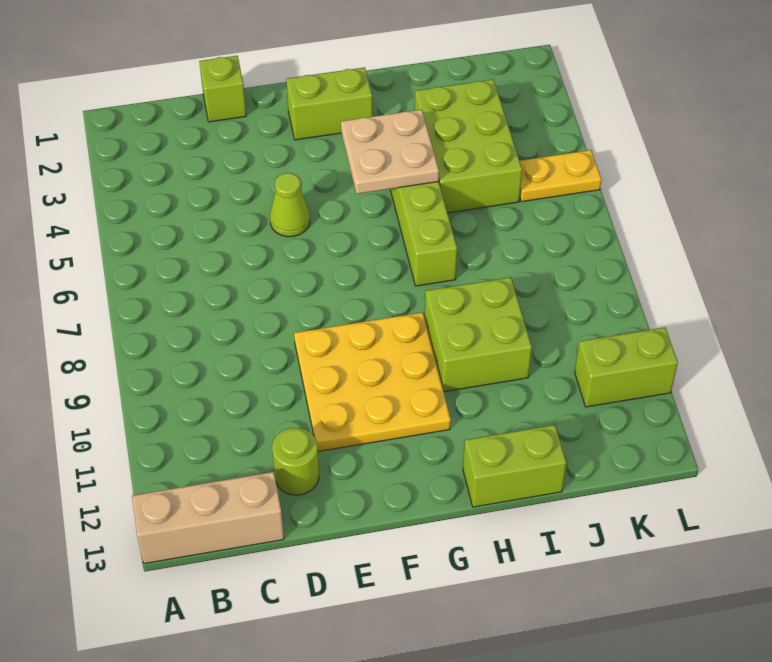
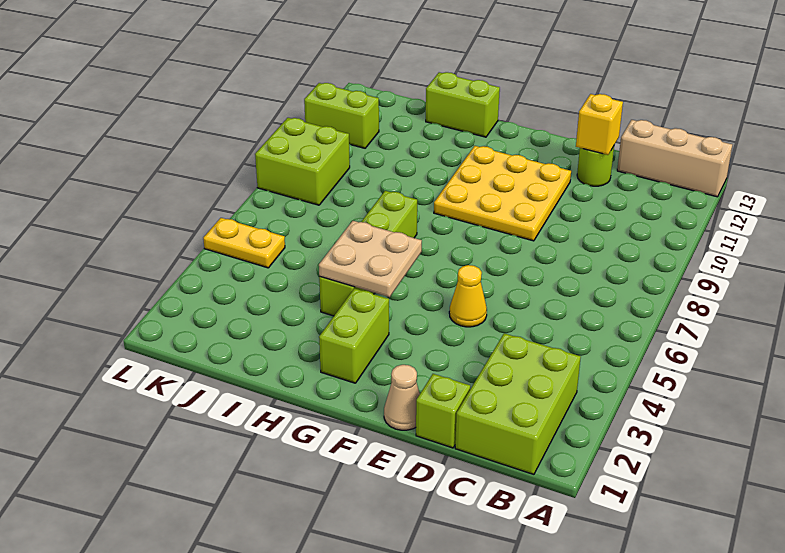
none -> yellow 1x1 brick [576,94,623,155]
none -> tan 1x1 cone [384,365,420,430]
lime 1x1 cone [270,173,310,237] -> yellow 1x1 cone [449,265,487,327]
lime 1x2 brick [286,67,372,140] -> lime 1x2 brick turned to [319,289,389,383]
lime 2x2 brick [425,277,532,392] -> lime 2x2 brick moved to [255,118,350,205]
lime 2x3 brick [415,79,522,213] -> lime 2x3 brick moved to [455,333,581,474]

